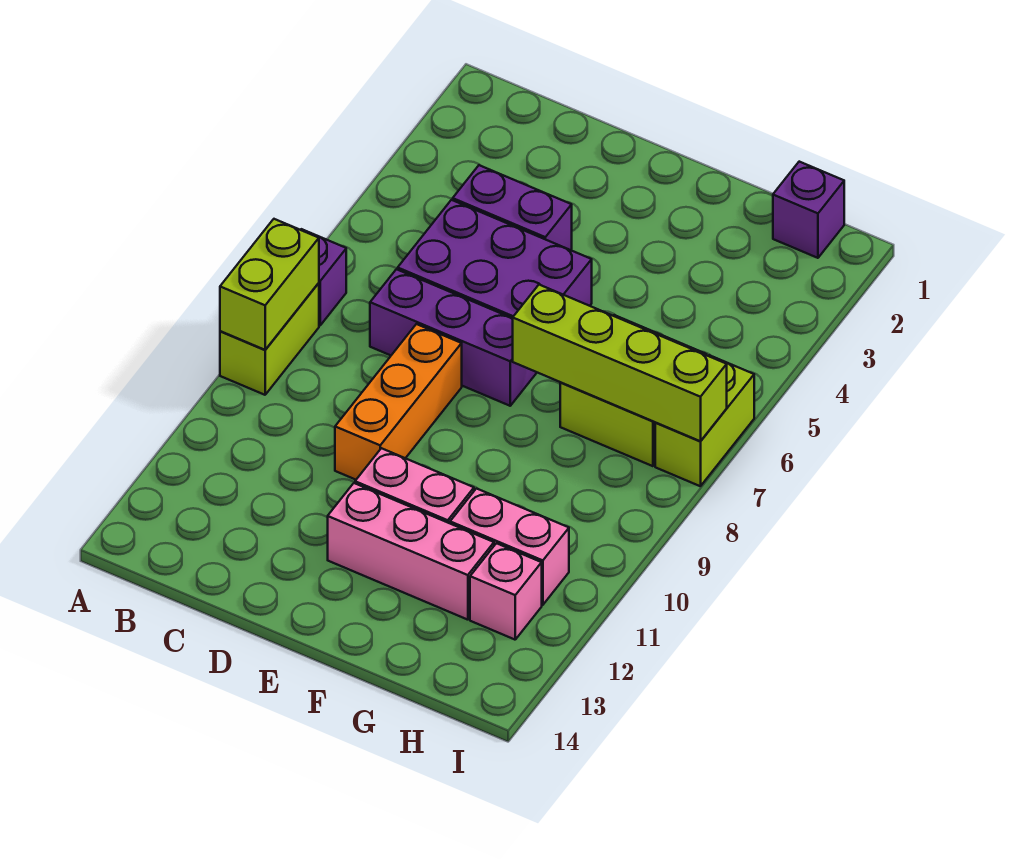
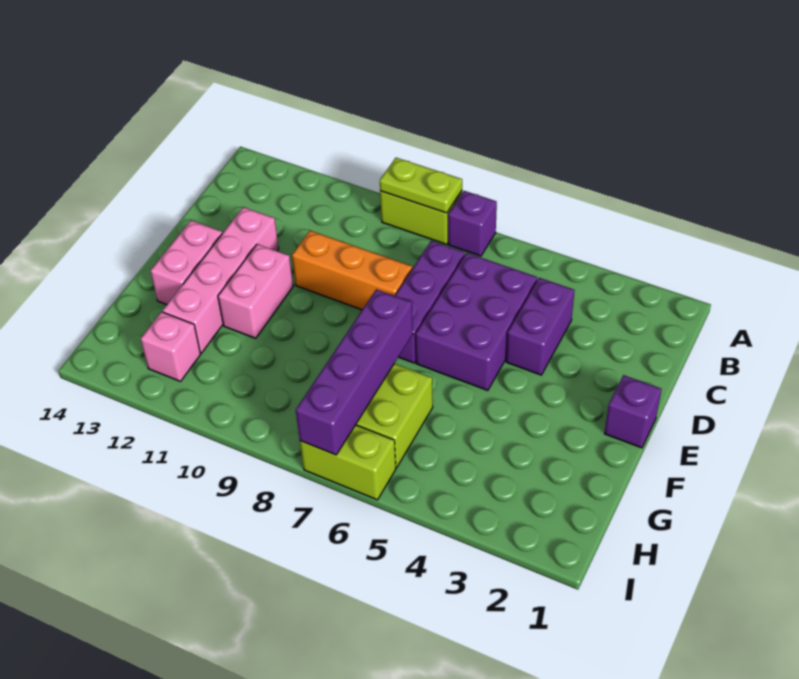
lime 1x2 brick [220,219,319,350] -> lime 1x2 plate [380,158,462,213]
pink 1x3 brick [328,483,494,620] -> pink 1x4 brick [163,207,279,353]
lime 1x4 brick [513,285,727,441] -> purple 1x4 brick [296,289,413,455]
pink 1x2 brick [450,489,569,605] -> pink 1x2 brick moved to [151,221,222,305]
purple 1x1 brick [773,162,844,258] -> purple 1x1 brick moved to [604,375,661,448]

